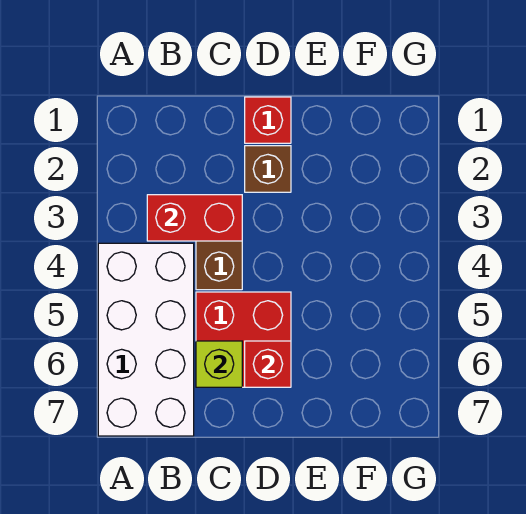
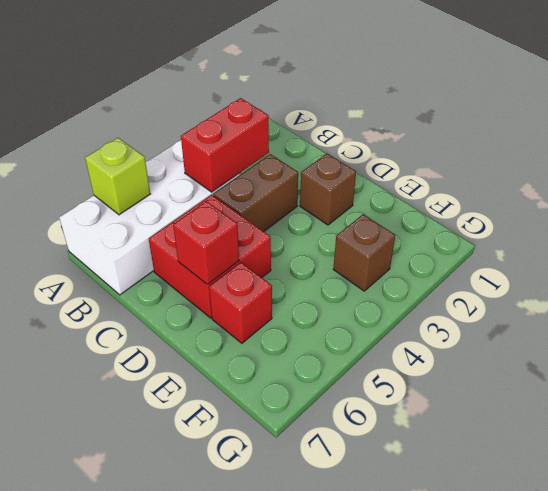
red 1x2 brick [147,195,242,241] -> red 1x2 brick turned to [181,98,269,192]
lime 1x1 brick [196,341,242,387] -> lime 1x1 brick moved to [85,138,150,215]
red 1x1 brick [245,97,291,143] -> red 1x1 brick moved to [209,262,272,343]
none -> brown 1x1 brick [333,214,395,291]

